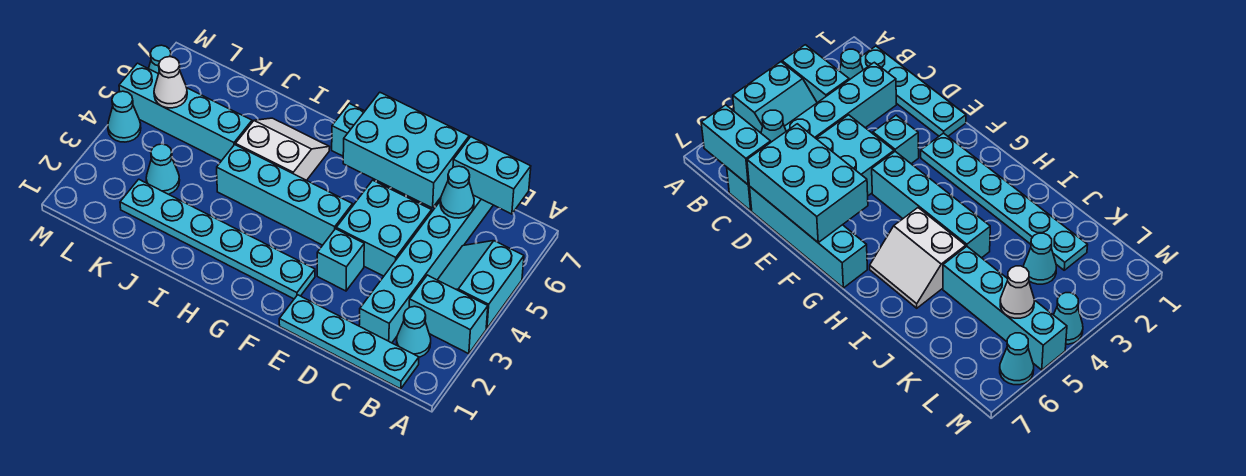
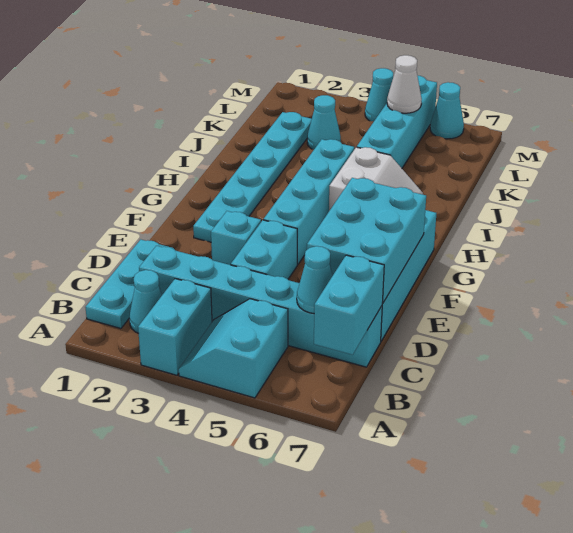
cyan 2x2 slope [438,241,524,328] -> cyan 2x2 slope turned to [179,299,288,398]
cyan 1x4 plate [279,295,419,389] -> cyan 1x3 plate [85,239,174,329]
cyan 2x2 brick [336,180,432,276] -> cyan 1x2 brick [231,220,297,279]

